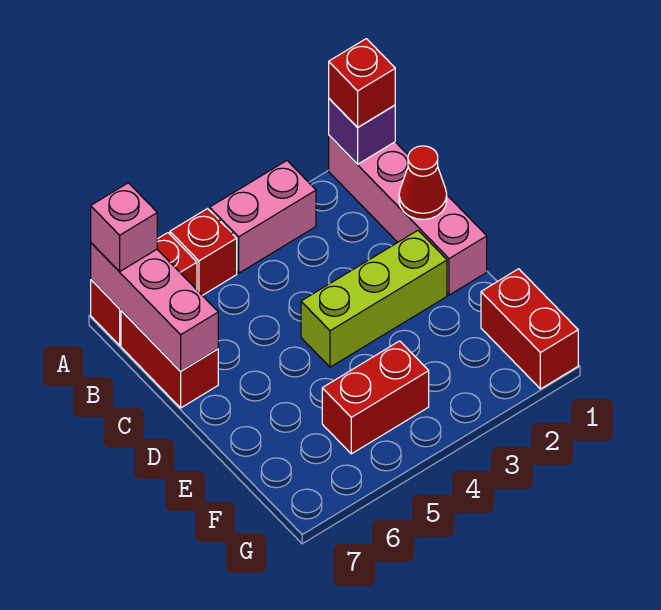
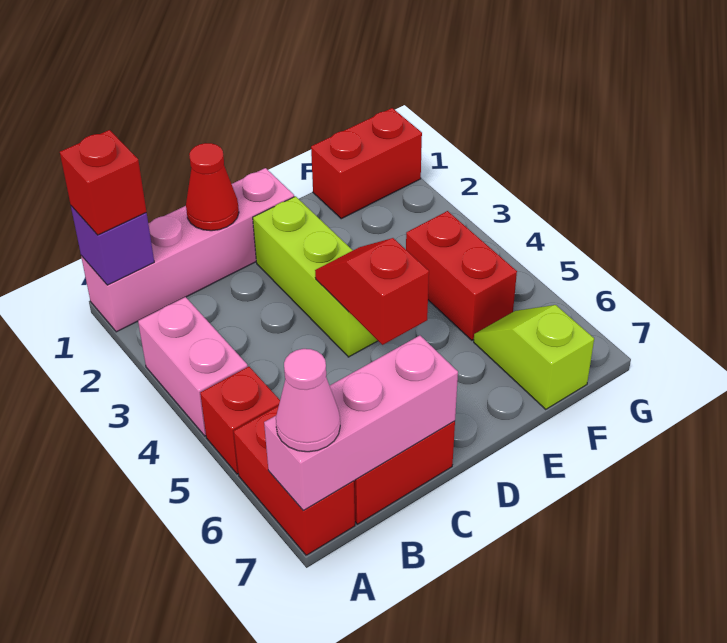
pink 1x1 brick [91,183,157,272] -> pink 1x1 cone [276,349,340,452]
none -> red 1x2 slope [315,238,429,345]
none -> lime 1x2 slope [474,305,594,409]

